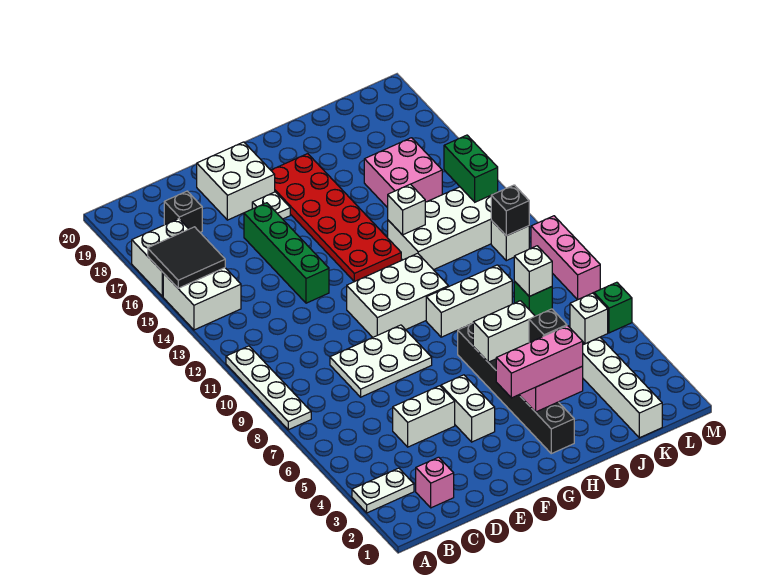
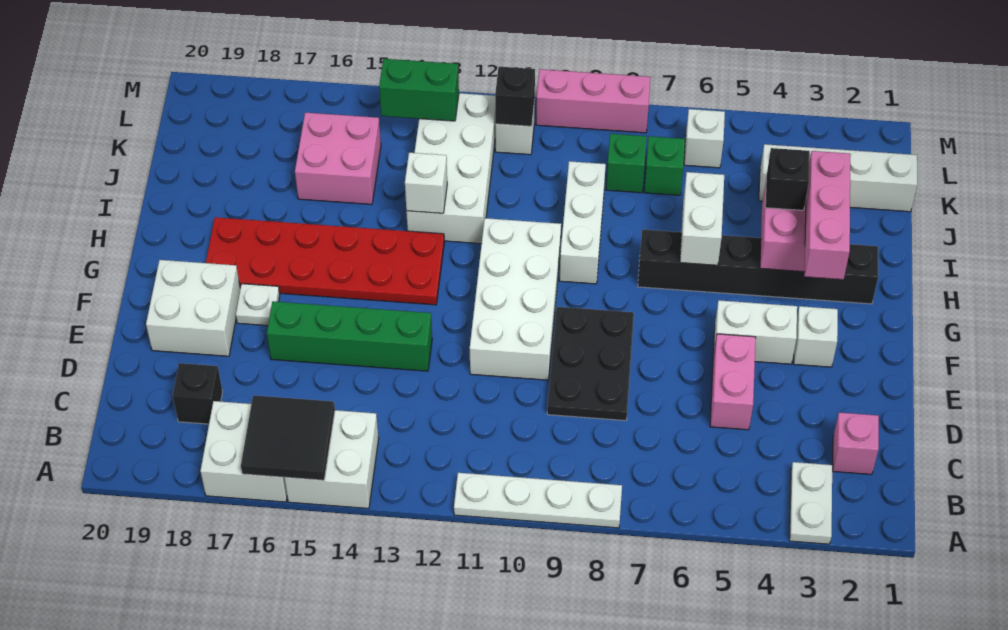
white 1x2 brick [393,386,455,447] -> pink 1x2 brick [710,334,756,430]
white 2x3 plate [330,325,432,397] -> black 2x3 plate [547,307,634,421]
white 2x3 brick [347,253,448,337] -> white 2x4 brick [470,218,561,380]
white 1x1 brick [514,246,552,296] -> white 1x1 brick moved to [794,306,838,367]
green 1x1 brick [594,282,632,333] -> green 1x1 brick moved to [644,136,685,195]

